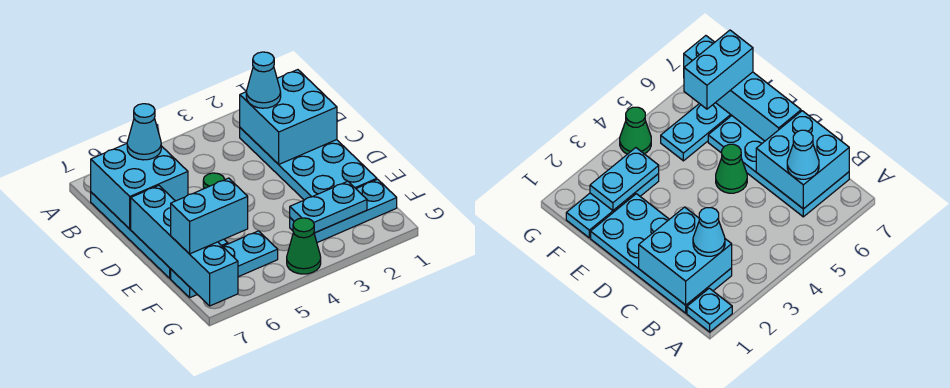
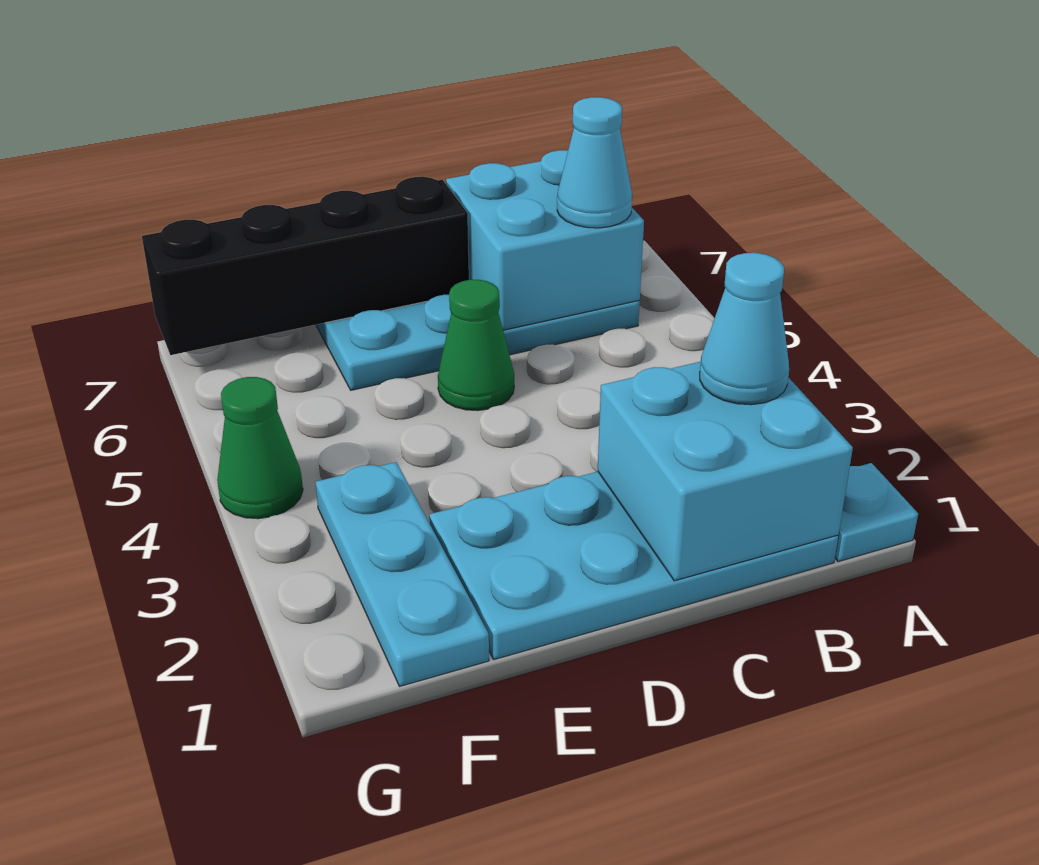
cyan 1x4 brick [131,186,238,306] -> black 1x4 brick [142,177,469,355]
cyan 1x2 plate [290,181,367,233] -> none
cyan 1x3 plate [171,231,278,297] -> none
cyan 1x2 brick [171,178,248,254] -> none

